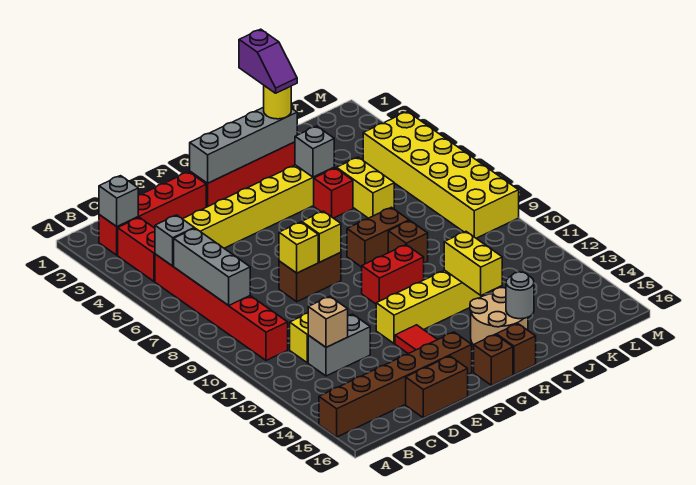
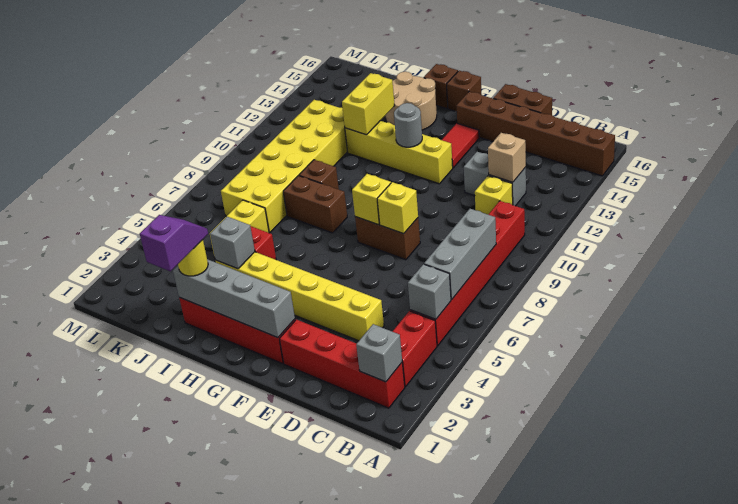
red 1x2 brick [362,245,424,304] -> none
grey 1x1 round brick [506,272,534,319] -> grey 1x1 round brick moved to [394,103,422,147]
yellow 2x6 brick [363,112,519,238] -> yellow 2x6 brick moved to [221,100,348,233]

